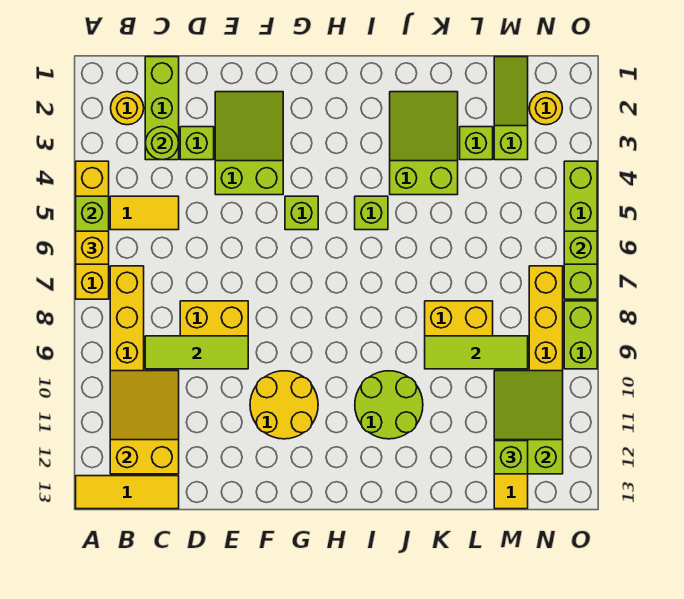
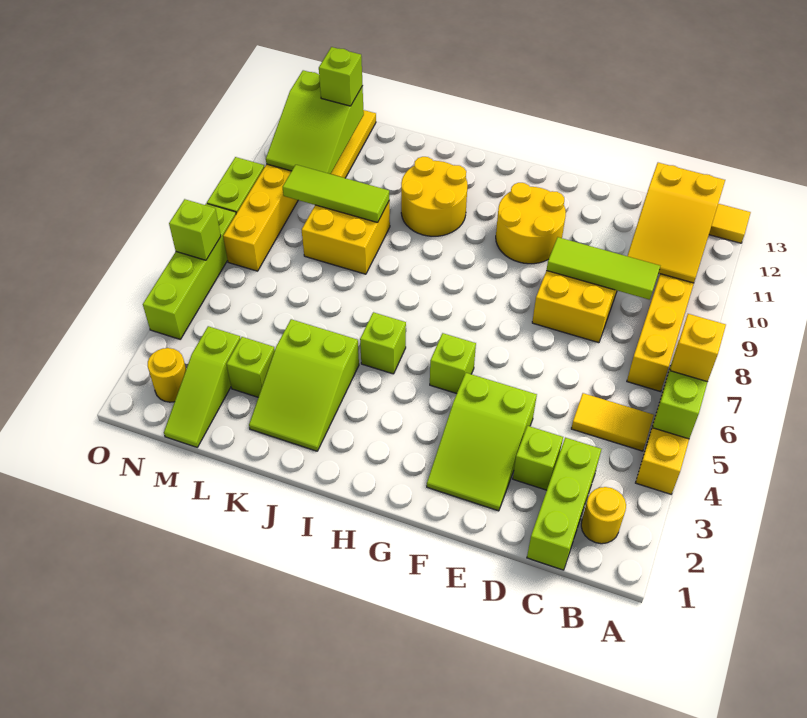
lime 1x1 round brick [145,127,179,160] -> none
lime 2x2 round brick [355,371,423,439] -> yellow 2x2 round brick [401,157,468,236]

